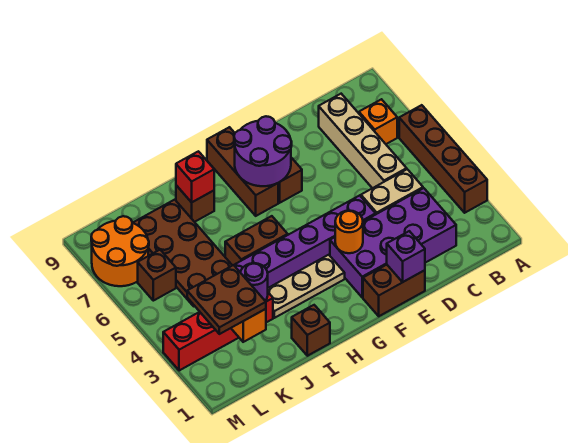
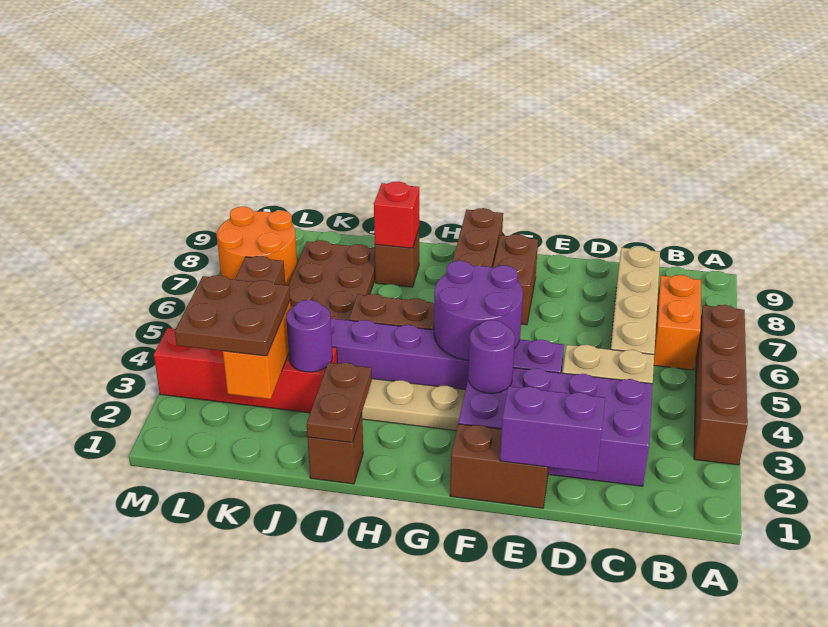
orange 1x1 brick [359,99,397,144] -> orange 1x2 brick [654,275,701,370]
purple 1x1 brick [387,231,425,282] -> purple 1x2 brick [500,386,605,473]
orange 1x1 round brick [335,211,363,253] -> purple 1x1 round brick [469,320,515,393]
purple 2x2 round brick [234,116,292,186] -> purple 2x2 round brick moved to [434,261,523,361]
none -> brown 1x2 plate [307,363,372,443]

